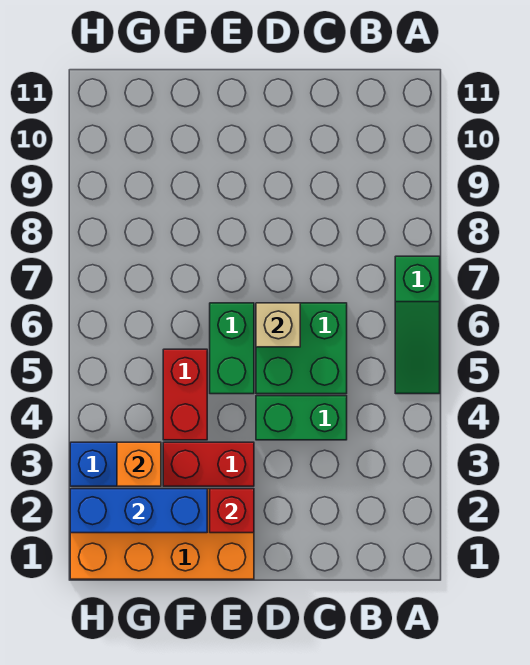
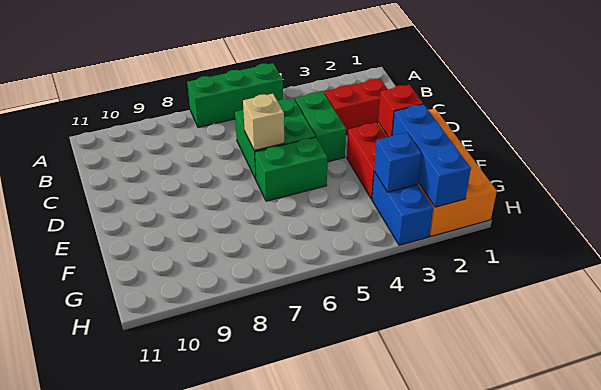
green 1x3 slope [395,256,440,394] -> green 1x3 brick [187,63,283,127]
red 1x2 brick [163,349,207,440] -> red 1x2 brick moved to [324,79,388,135]
orange 1x1 brick [117,442,161,486] -> blue 1x1 brick [374,133,422,192]

